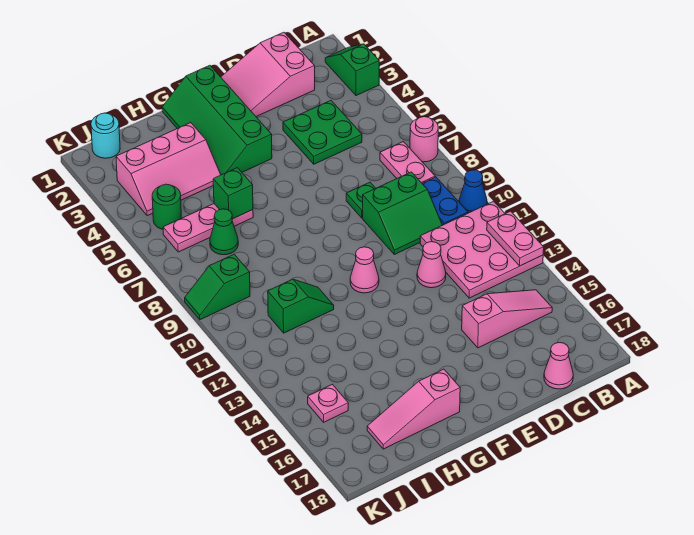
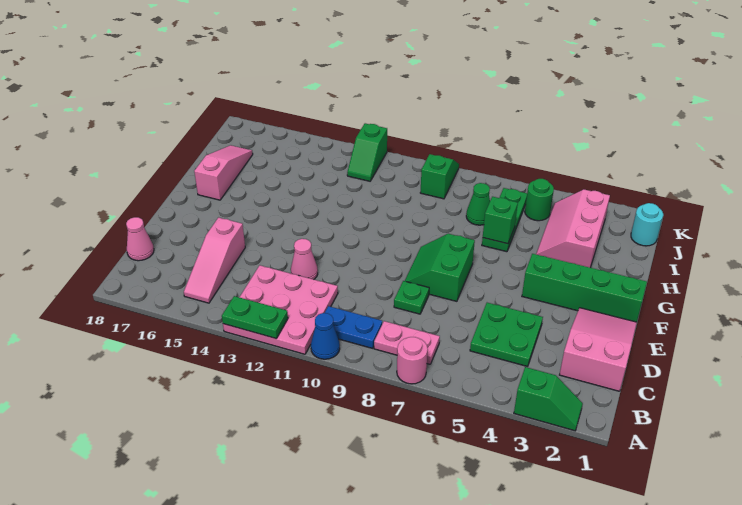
pink 1x2 plate [487,211,544,266] -> green 1x2 plate [222,296,288,339]
green 2x2 slope [363,172,442,254] -> green 2x2 slope moved to [405,234,475,301]
pink 1x1 cone [350,247,379,293] -> none
pink 1x3 plate [163,204,253,252] -> green 1x3 plate [482,188,527,252]
green 1x2 slope [268,279,334,333] -> green 1x2 slope moved to [347,123,387,181]
pink 1x1 plate [308,384,348,422] -> none

